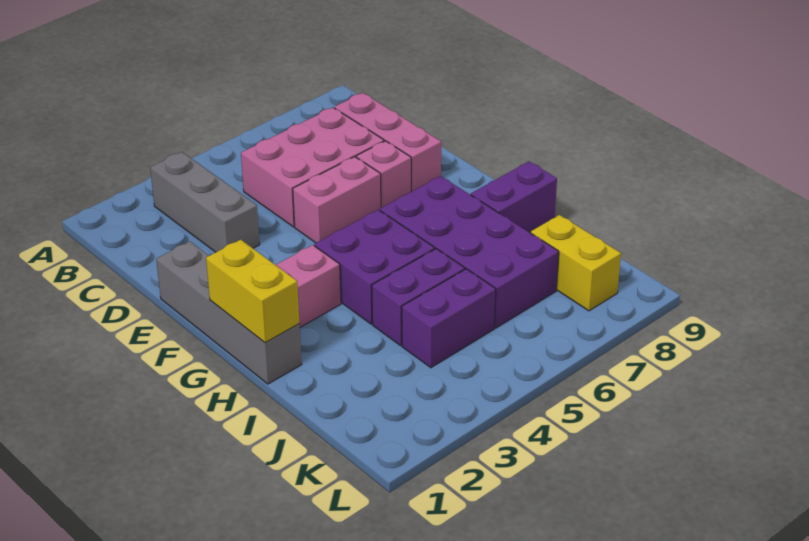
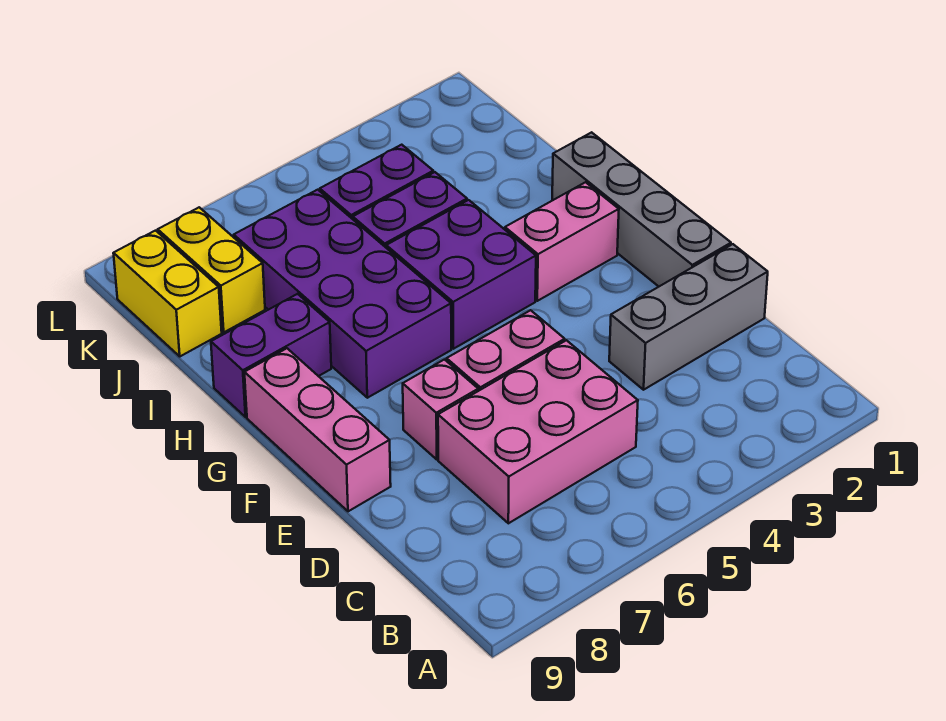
grey 1x3 brick [150,152,260,252] -> grey 1x3 brick turned to [609,244,768,390]
pink 1x3 brick [334,93,441,191] -> pink 1x3 brick moved to [244,348,391,511]
yellow 1x2 brick [206,240,299,343] -> yellow 1x2 brick moved to [113,231,222,356]

